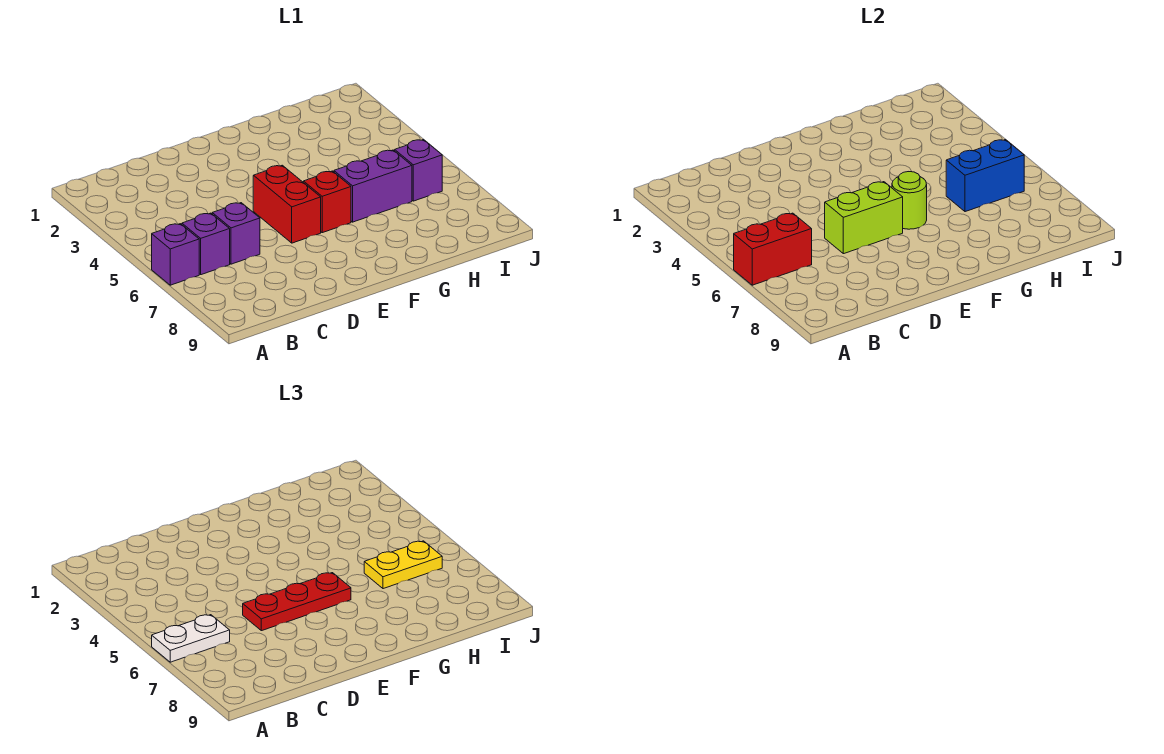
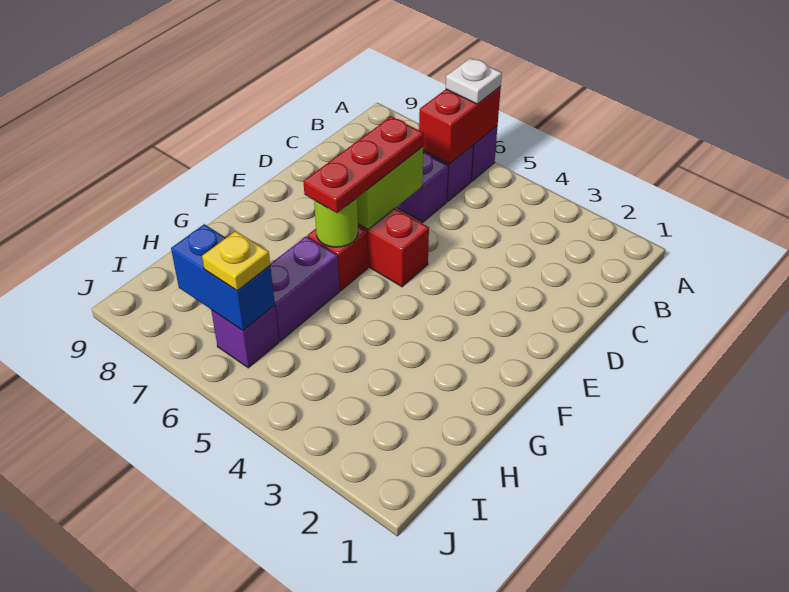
white 1x2 plate [152,615,230,662] -> white 1x1 plate [446,58,502,104]
blue 1x2 brick [946,139,1024,212] -> blue 1x2 brick turned to [171,224,275,331]
yellow 1x2 plate [364,541,442,589] -> yellow 1x1 plate [202,231,270,290]

